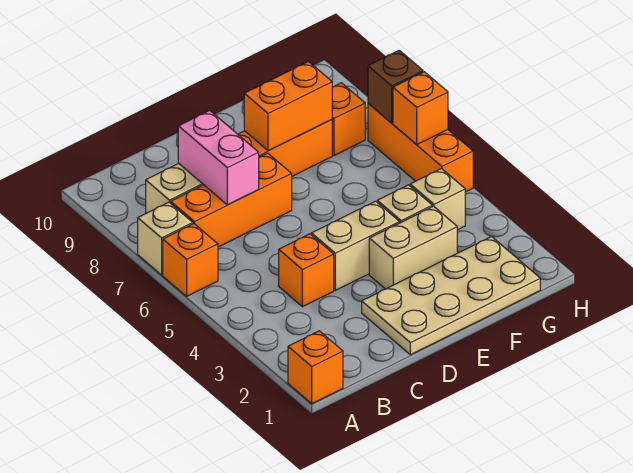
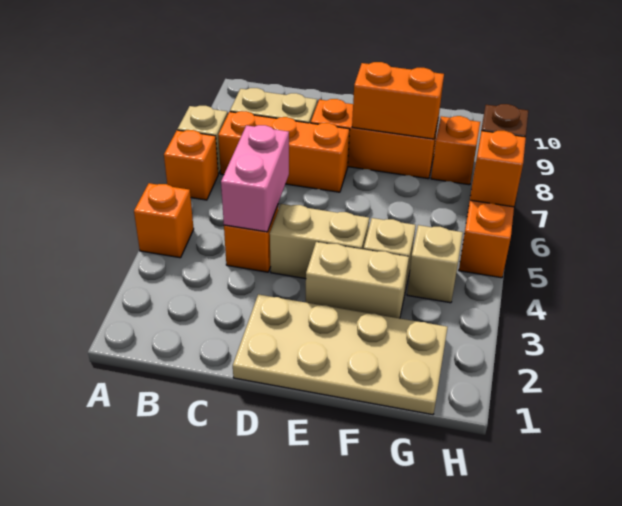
orange 1x1 brick [288,331,343,404] -> orange 1x1 brick moved to [134,183,194,258]
pink 1x2 brick [178,111,259,205] -> pink 1x2 brick moved to [221,125,289,232]

